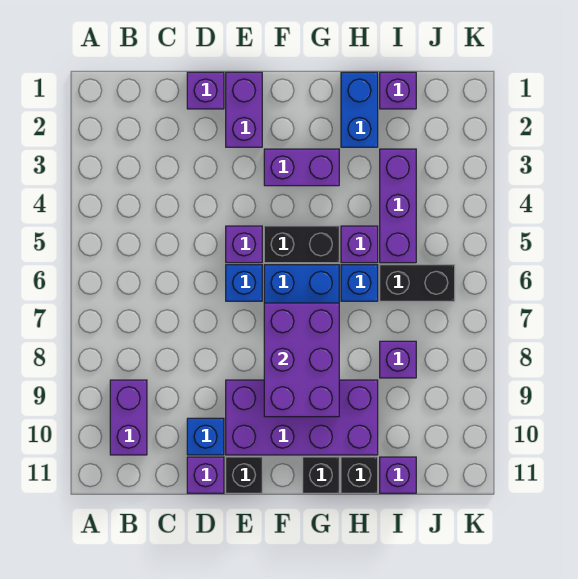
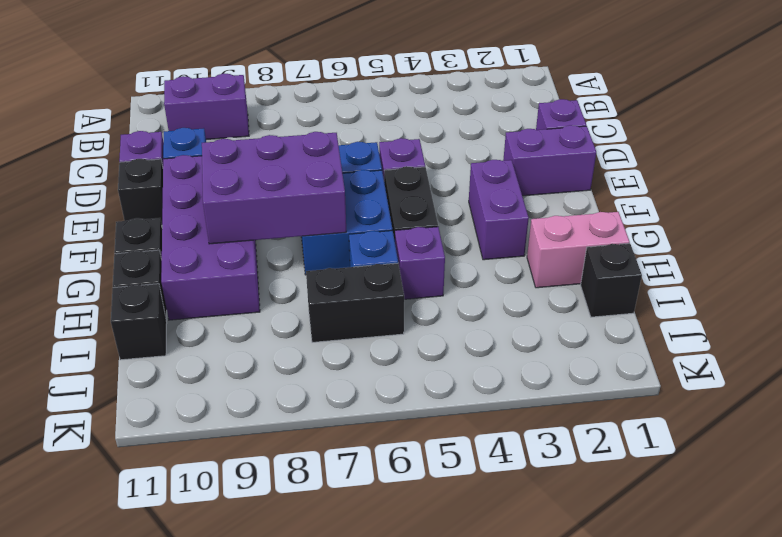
blue 1x2 brick [341,72,378,147] -> pink 1x2 brick [527,212,630,288]
purple 1x1 brick [380,72,416,109] -> black 1x1 brick [581,243,642,317]
purple 1x3 brick [380,149,416,263] -> none
black 1x2 brick [380,265,455,301] -> black 1x2 brick turned to [306,263,404,342]
purple 1x1 brick [380,341,416,378] -> none
purple 1x1 brick [380,457,416,493] -> black 1x1 brick [111,284,167,360]

